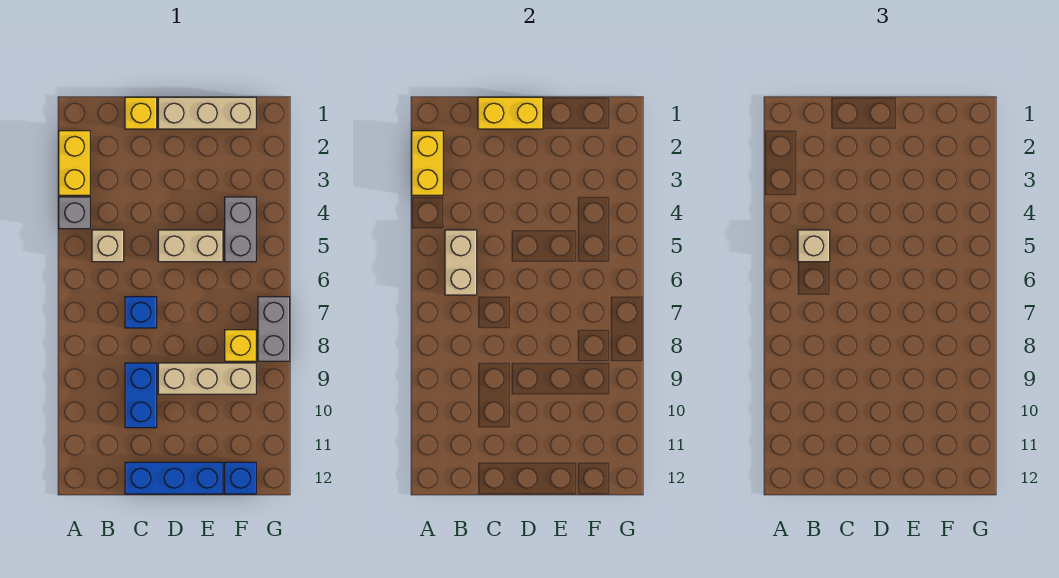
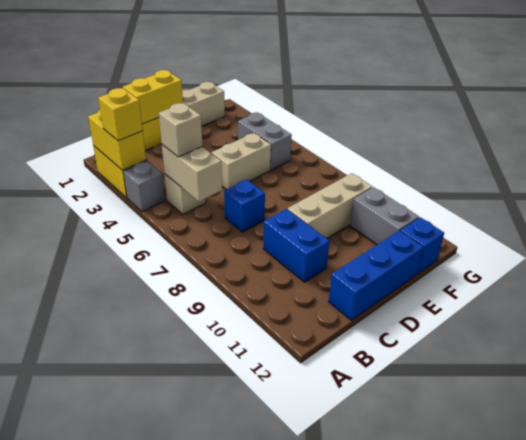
yellow 1x1 brick [225,330,256,361] -> yellow 1x1 brick moved to [98,88,143,141]
grey 1x2 brick [258,297,290,361] -> grey 1x2 brick moved to [350,187,419,245]

